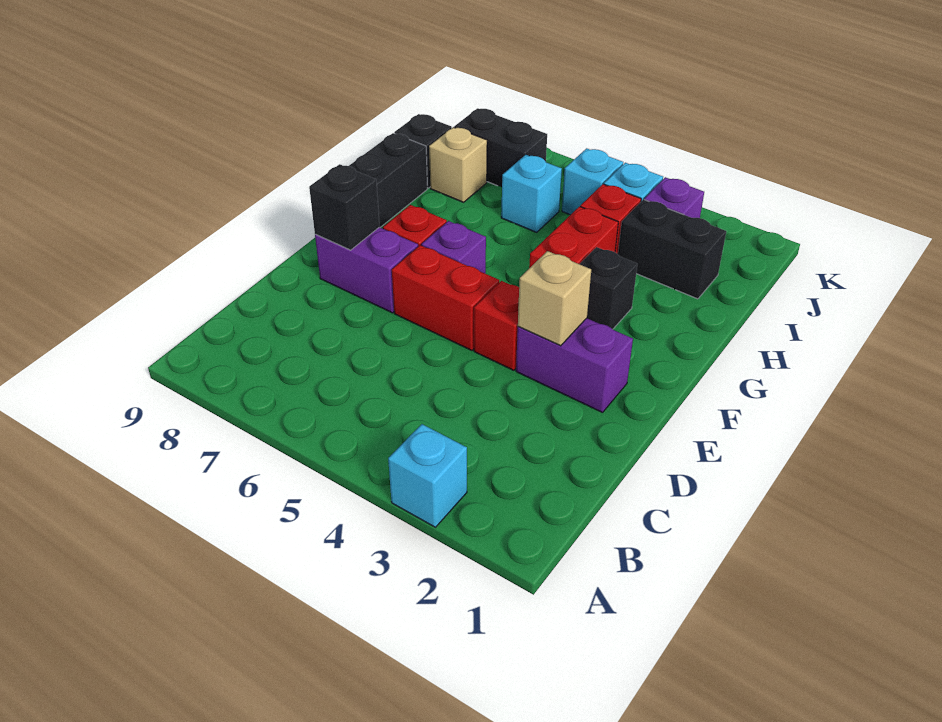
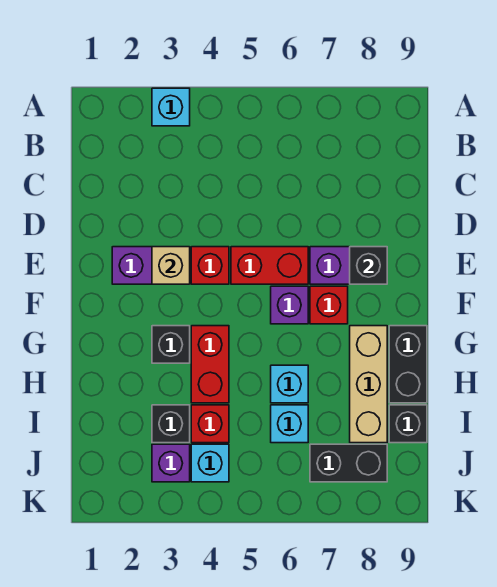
black 1x2 brick [618,200,726,299] -> black 1x1 brick [152,405,190,443]
tan 1x1 brick [429,127,487,202] -> tan 1x3 brick [350,326,387,443]
cyan 1x1 brick [562,148,623,215] -> cyan 1x1 brick moved to [271,365,308,403]

